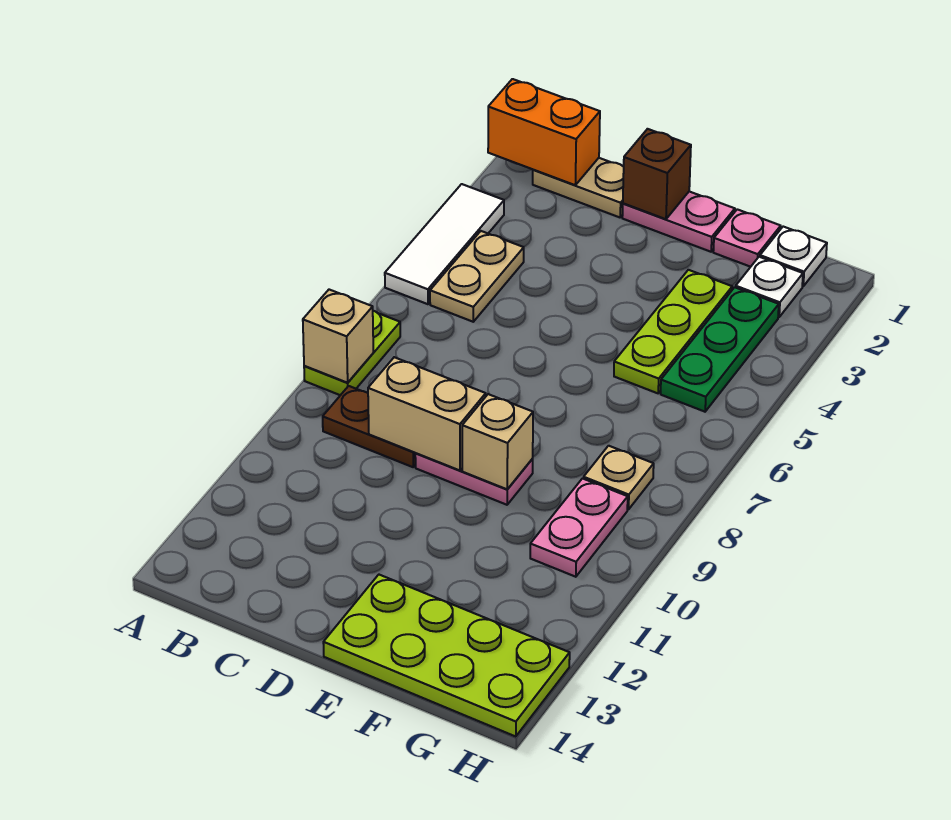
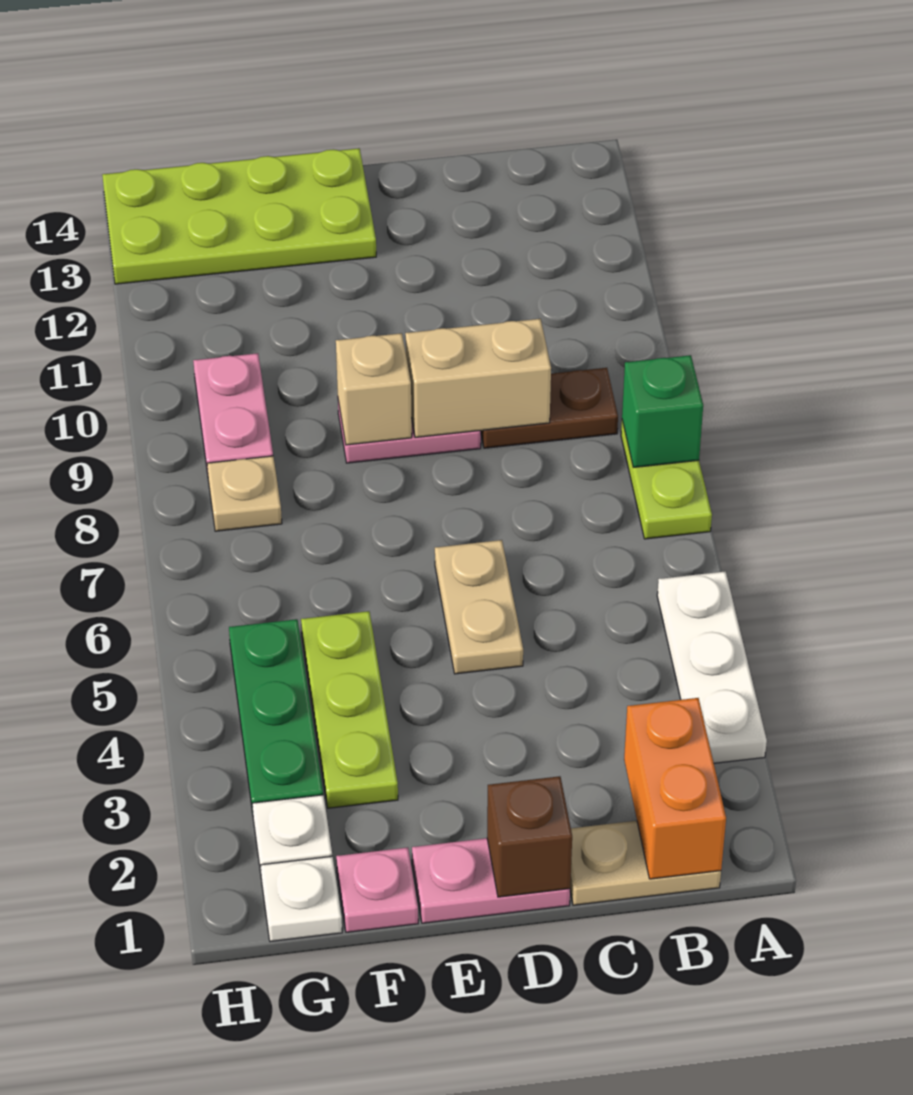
orange 1x2 brick [488,79,600,185] -> orange 1x2 brick turned to [624,698,726,879]
white 1x3 tile [385,184,504,304] -> white 1x3 plate [657,571,767,763]
tan 1x1 brick [303,290,373,383] -> green 1x1 brick [622,355,703,467]
tan 1x2 plate [430,231,524,322] -> tan 1x2 plate moved to [435,540,523,674]

